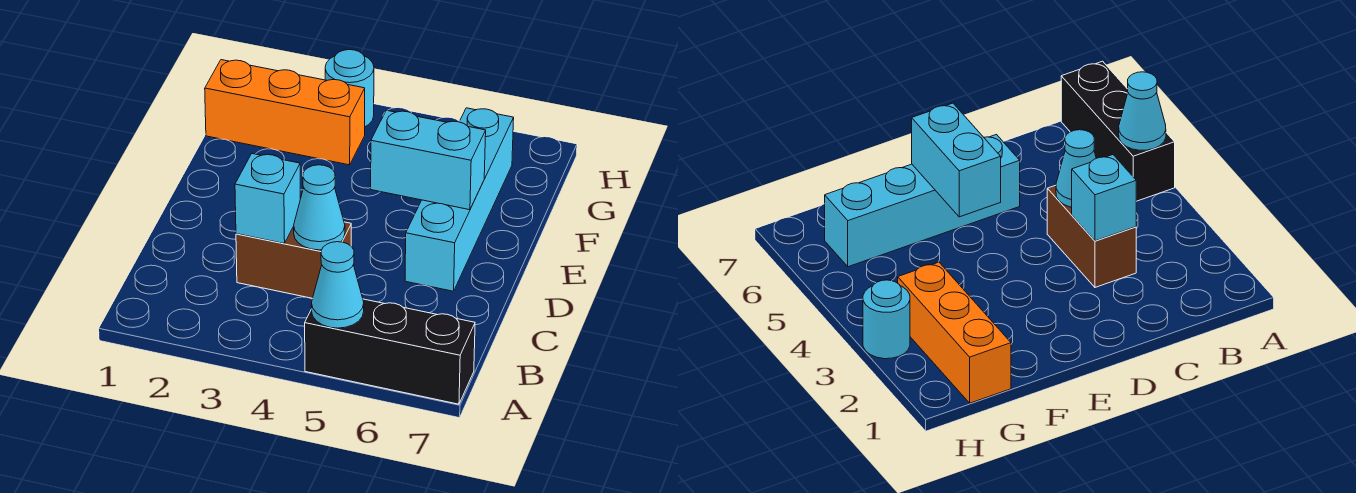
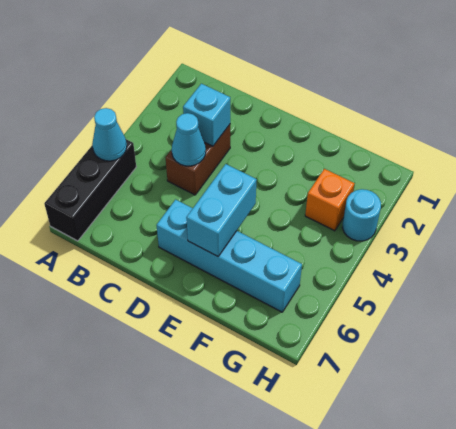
orange 1x3 brick [205,60,365,165] -> orange 1x1 brick [305,169,355,231]

